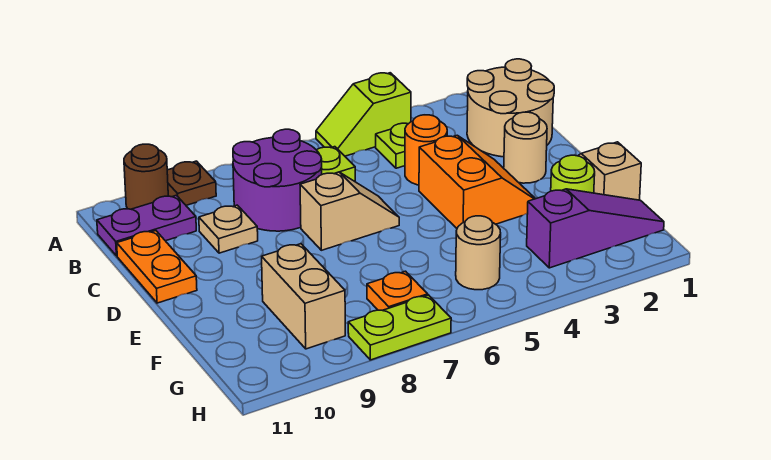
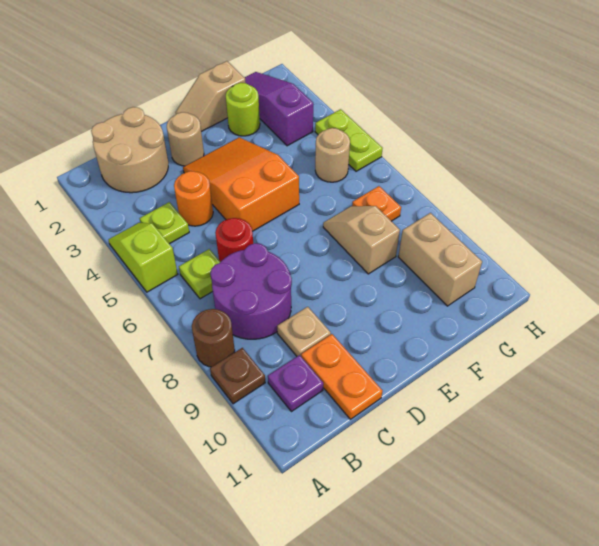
lime 1x2 slope [316,73,411,156] -> lime 1x2 slope turned to [109,223,178,292]
brown 1x1 round brick [124,144,168,209] -> brown 1x1 round brick moved to [192,309,235,367]
purple 1x2 plate [97,195,196,256] -> purple 1x1 plate [268,355,323,412]
none -> red 1x1 round brick [215,218,253,262]
orange 1x2 plate [117,231,197,303] -> orange 1x2 plate turned to [301,334,383,419]
orange 2x2 slope [419,135,535,228] -> orange 2x3 slope [183,137,299,231]
tan 1x2 slope [300,172,399,250] -> tan 1x2 slope moved to [323,206,400,274]
tan 1x2 brick [262,244,345,349] -> tan 1x2 brick turned to [398,213,482,306]
lime 1x2 plate [348,295,451,360] -> lime 1x2 plate moved to [315,109,383,171]

